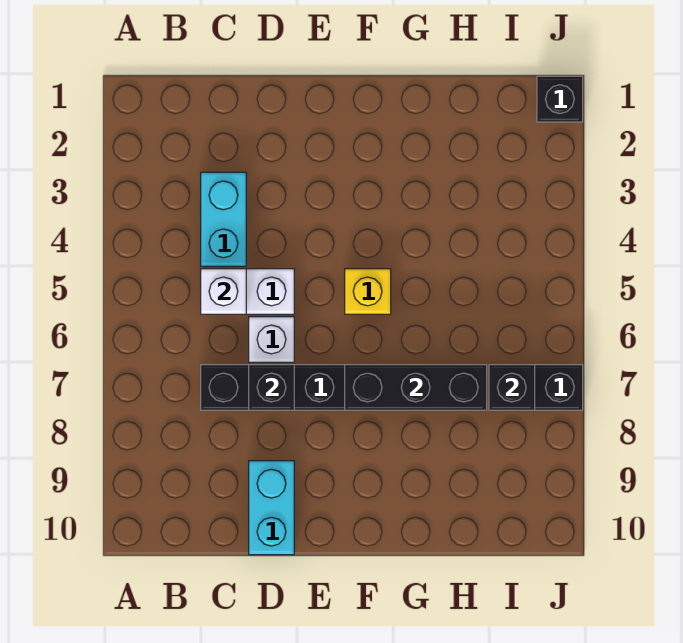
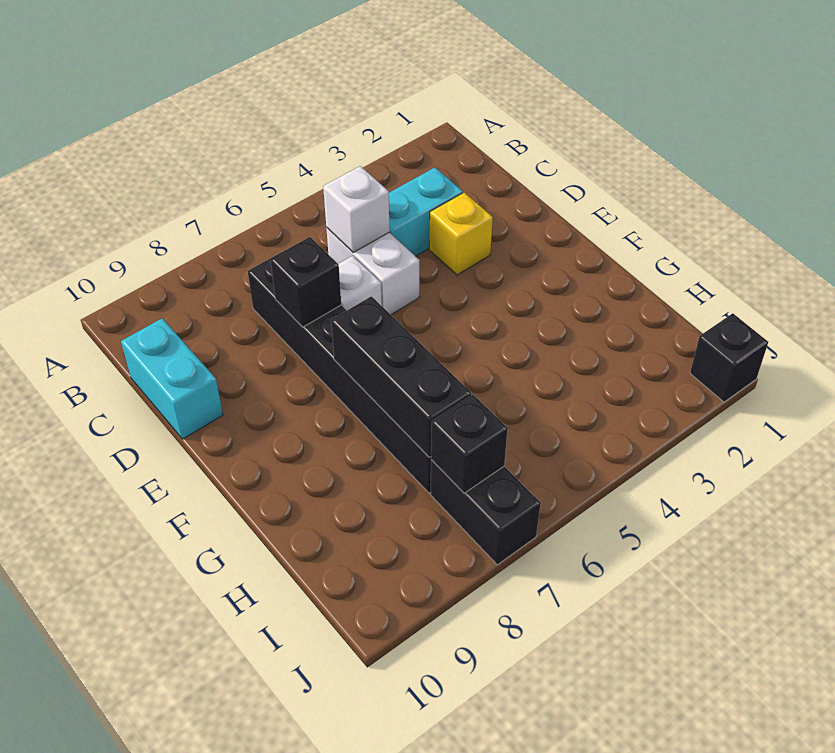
cyan 1x2 brick [249,461,294,555] -> cyan 1x2 brick turned to [121,319,223,439]
yellow 1x1 brick [345,269,391,314] -> yellow 1x1 brick moved to [429,193,493,275]

